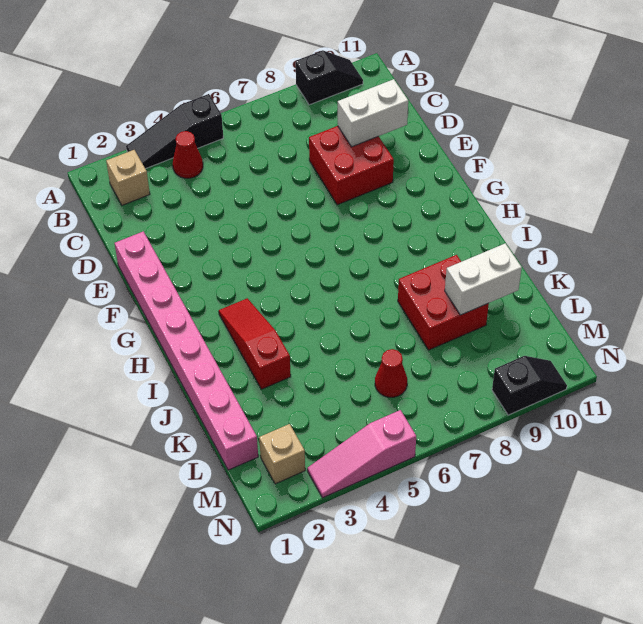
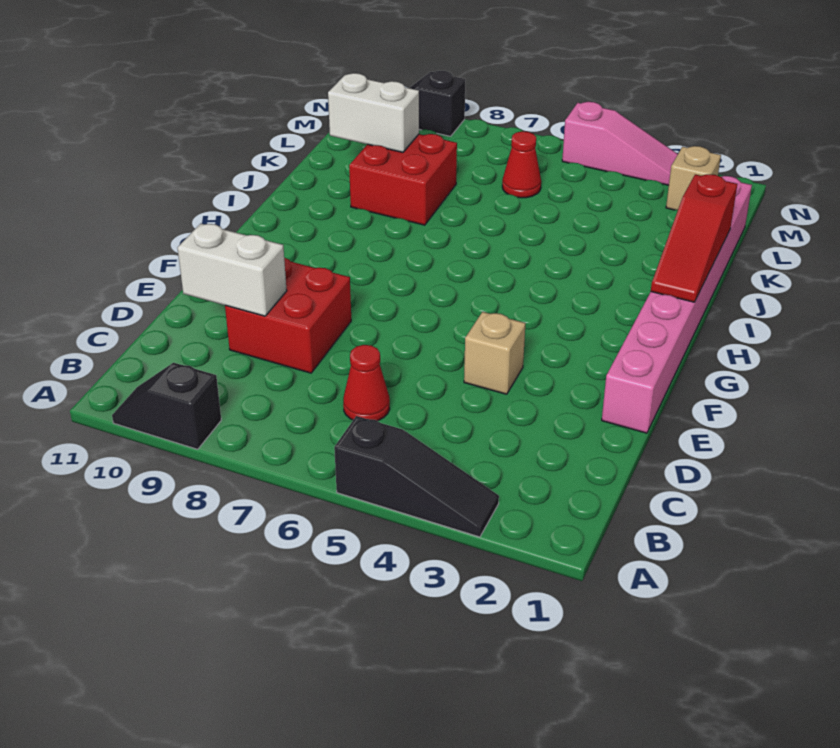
tan 1x1 brick [106,150,150,205] -> tan 1x1 brick moved to [464,312,526,394]
red 1x1 cone [173,131,203,178] -> red 1x1 cone moved to [343,345,390,421]
red 1x3 slope [219,298,291,389] -> red 1x3 slope moved to [651,174,737,302]

